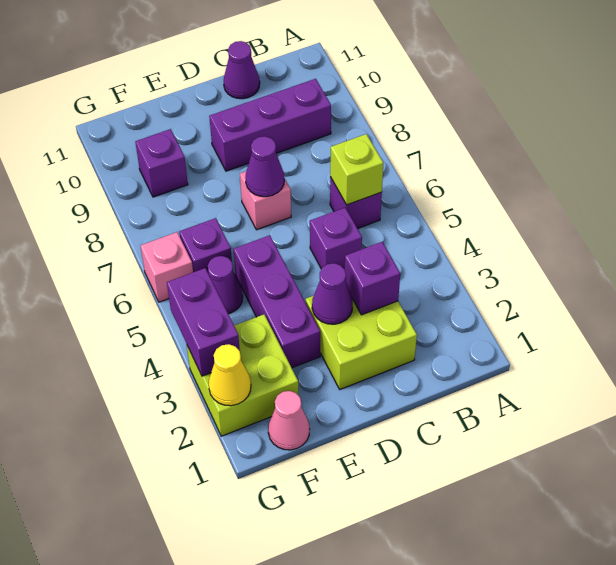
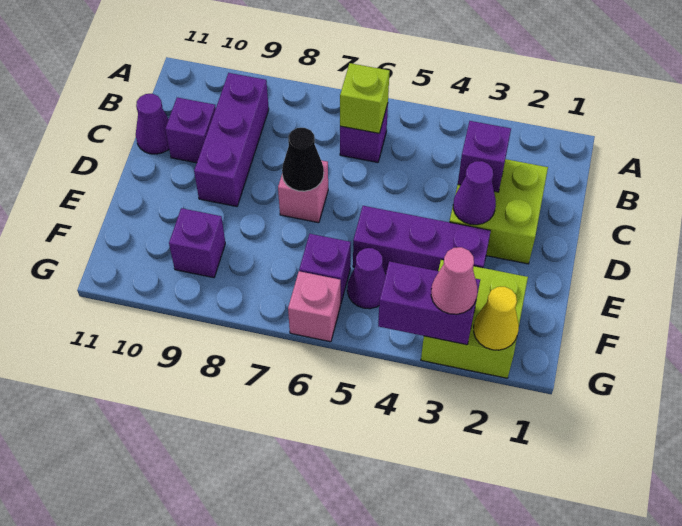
purple 1x1 brick [310,208,362,269] -> purple 1x1 brick moved to [165,98,216,163]
purple 1x1 cone [246,136,284,197] -> black 1x1 cone [282,128,324,191]
pink 1x1 cone [268,391,309,450] -> pink 1x1 cone moved to [431,247,477,314]

